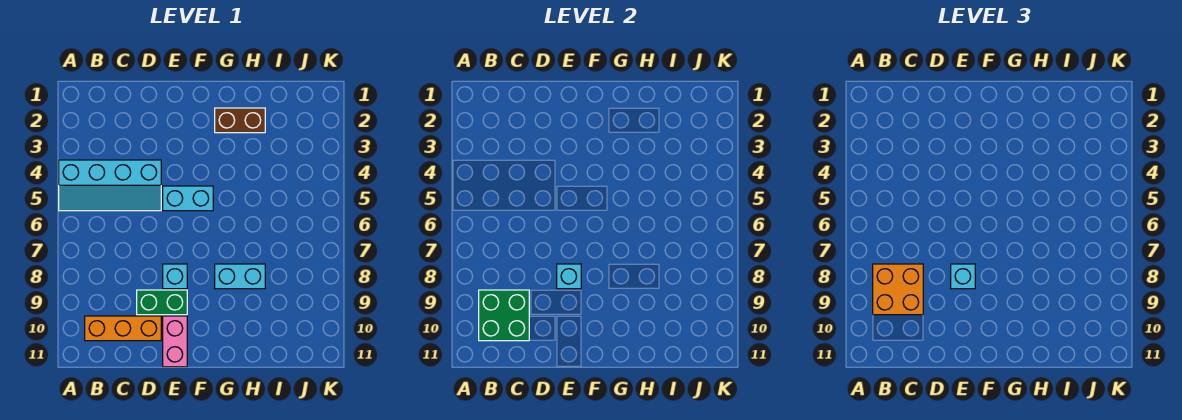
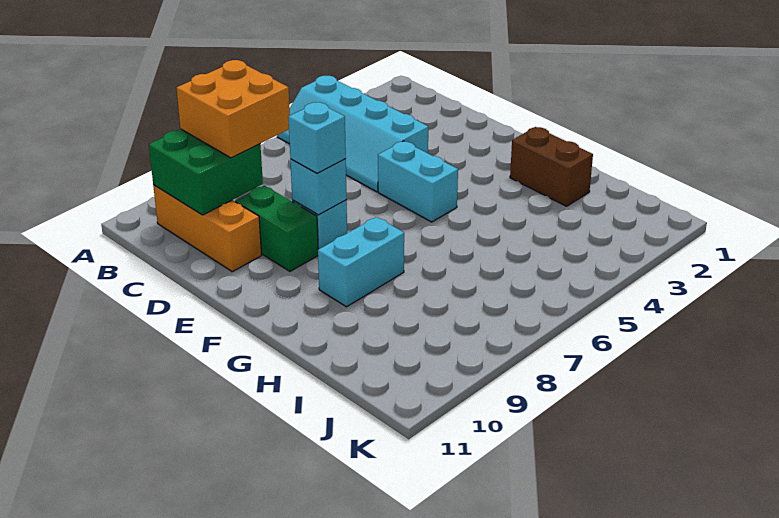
pink 1x2 brick [163,316,187,367] -> none
cyan 1x2 brick [215,264,265,289] -> cyan 1x2 brick turned to [318,217,404,307]

